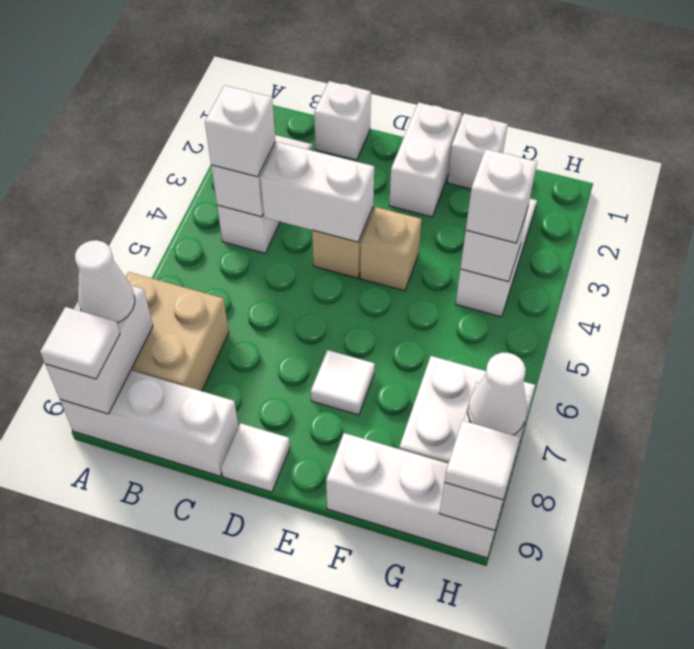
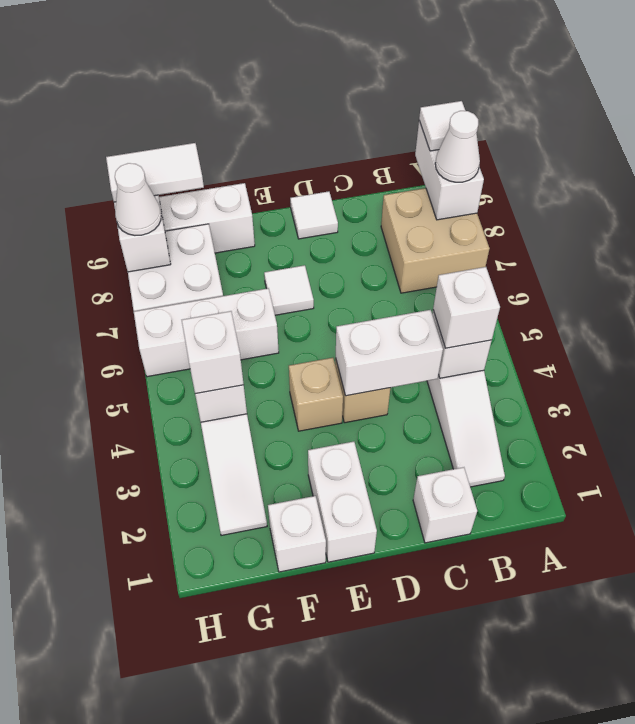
white 1x3 brick [60,371,239,476] -> white 1x3 brick moved to [134,288,279,377]
white 1x1 tile [445,420,520,500] -> white 1x2 tile [106,143,204,202]

